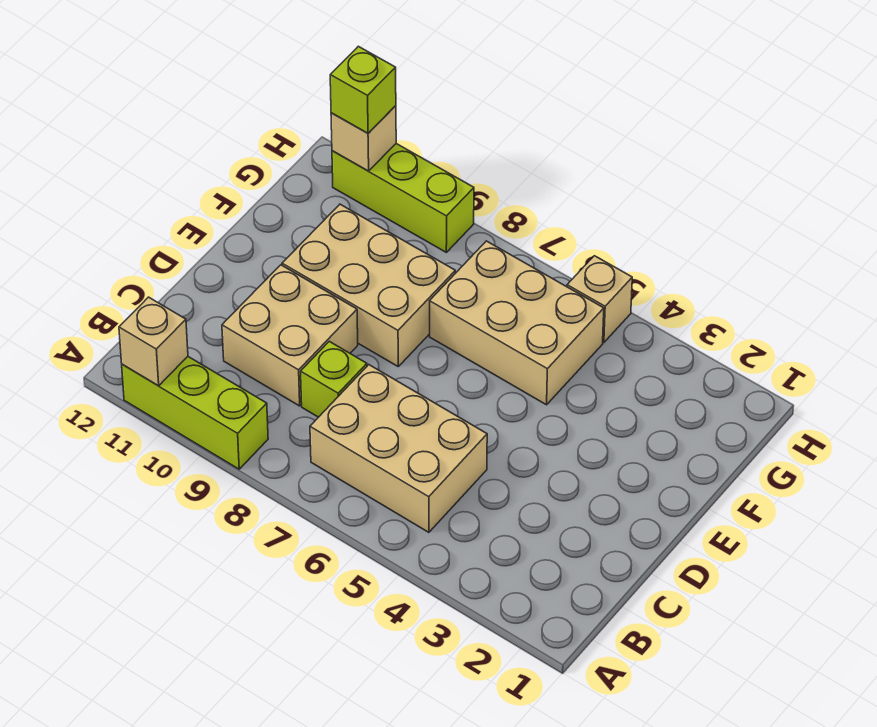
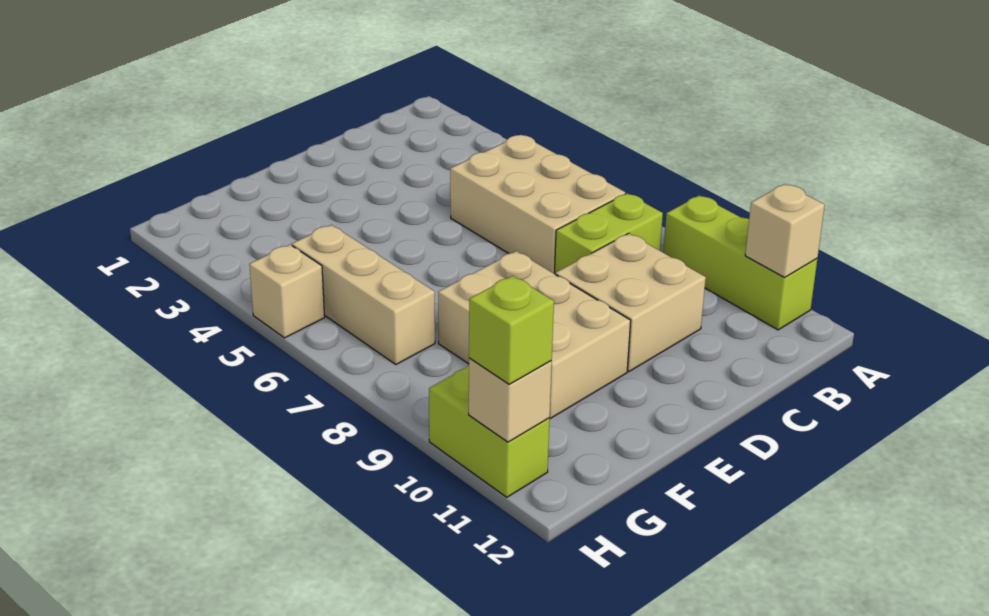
lime 1x1 brick [301,341,367,417] -> lime 1x2 brick [555,193,663,275]
tan 2x3 brick [430,241,604,405] -> tan 1x3 brick [292,225,435,364]
lime 1x3 brick [332,144,474,252] -> lime 1x2 brick [429,366,550,497]

